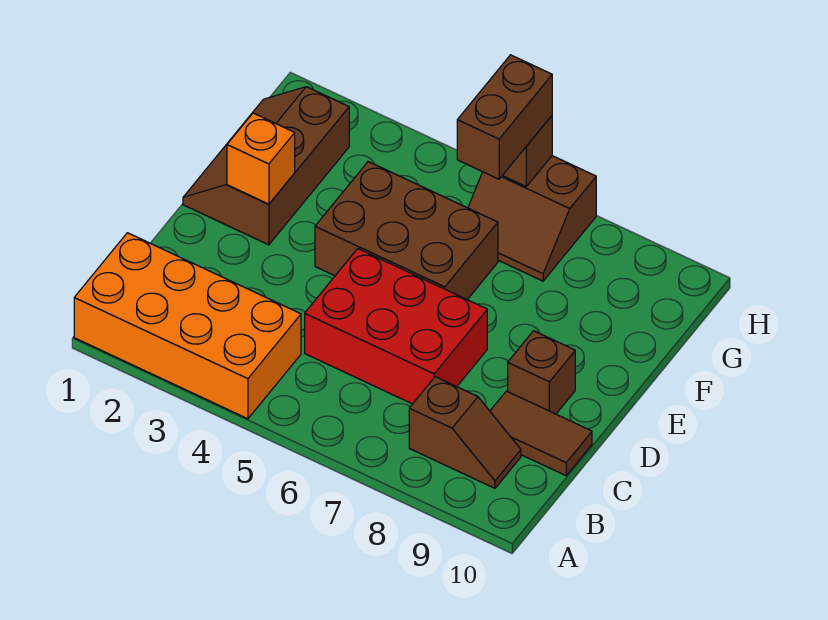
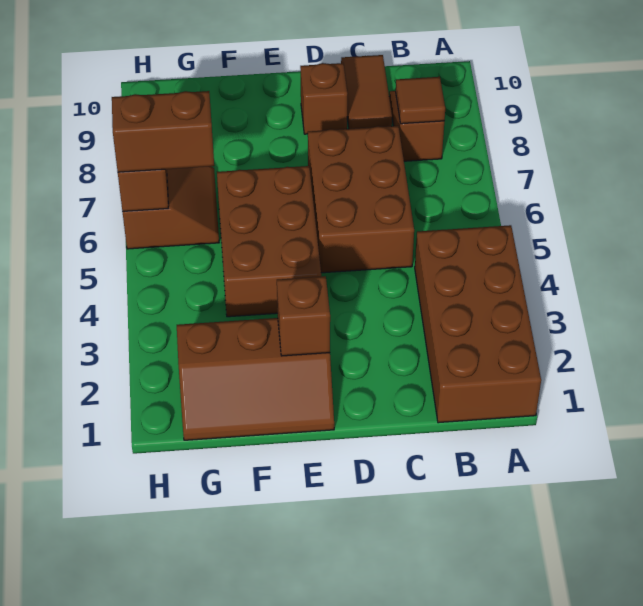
orange 2x4 brick [74,233,301,419] -> brown 2x4 brick [415,225,541,423]
none -> brown 1x1 tile [396,77,445,124]
red 2x3 brick [305,249,487,404] -> brown 2x3 brick [308,126,414,273]
orange 1x1 brick [227,113,295,204] -> brown 1x1 brick [277,276,330,356]

